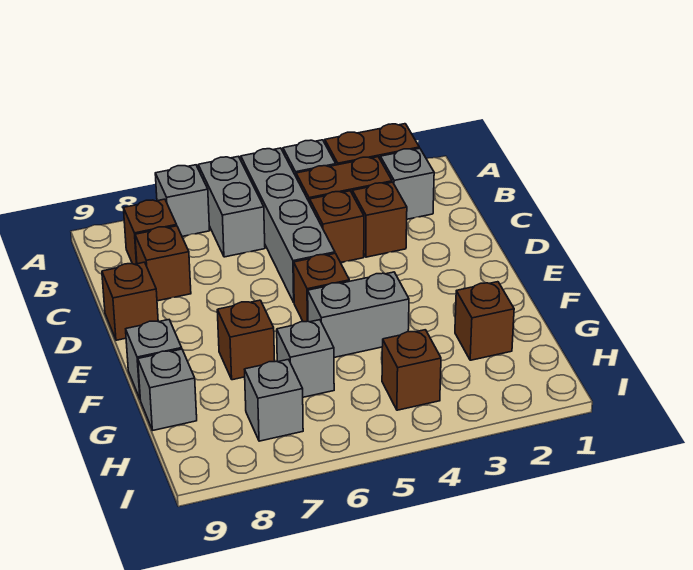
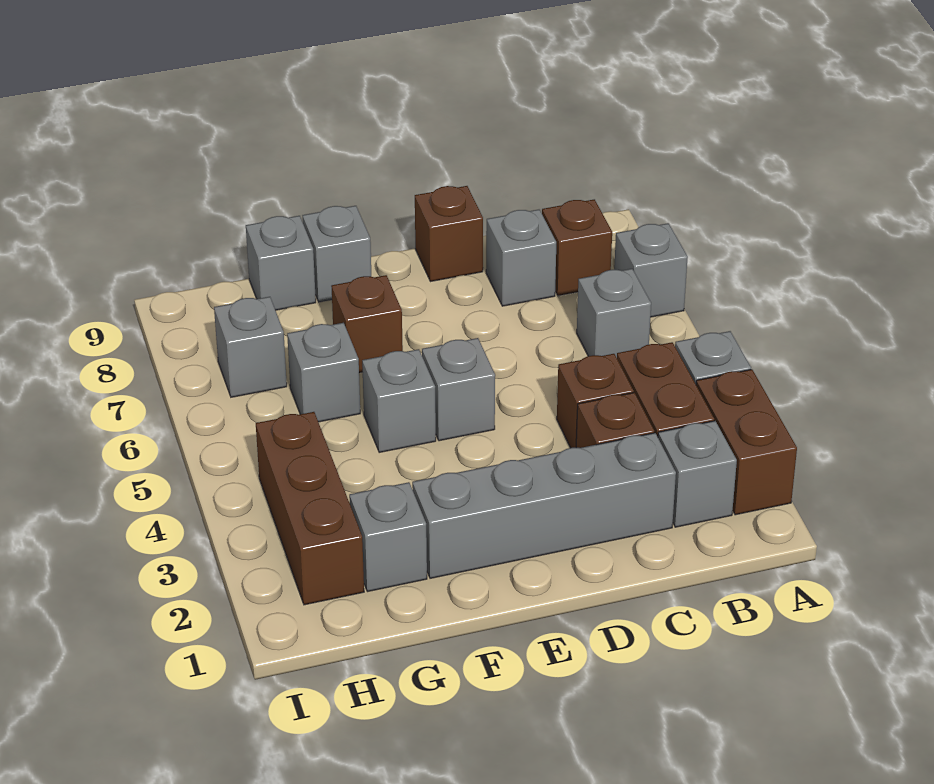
grey 1x4 brick [241,148,335,302] -> grey 1x4 brick moved to [412,433,676,578]
grey 1x2 brick [198,156,265,257] -> grey 1x1 brick [577,269,651,358]
brown 1x1 brick [135,226,191,301] -> grey 1x1 brick [486,210,556,306]
brown 1x1 brick [294,253,349,322] -> grey 1x1 brick [422,338,495,441]
grey 1x2 brick [308,272,409,357] -> grey 1x1 brick [362,349,436,453]
brown 1x1 brick [455,282,514,360] -> grey 1x1 brick [349,482,427,592]
brown 1x1 brick [382,330,441,410] -> brown 1x3 brick [256,412,364,605]

